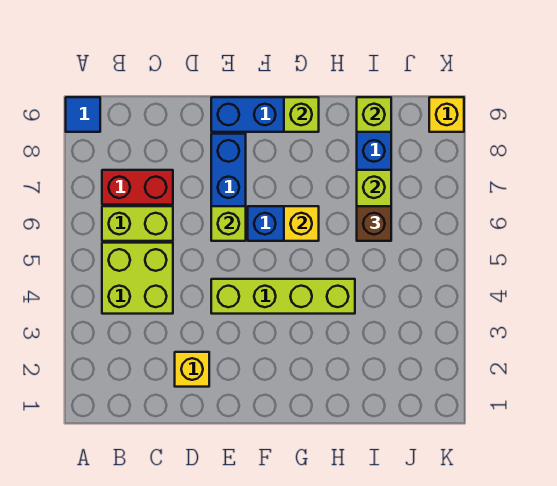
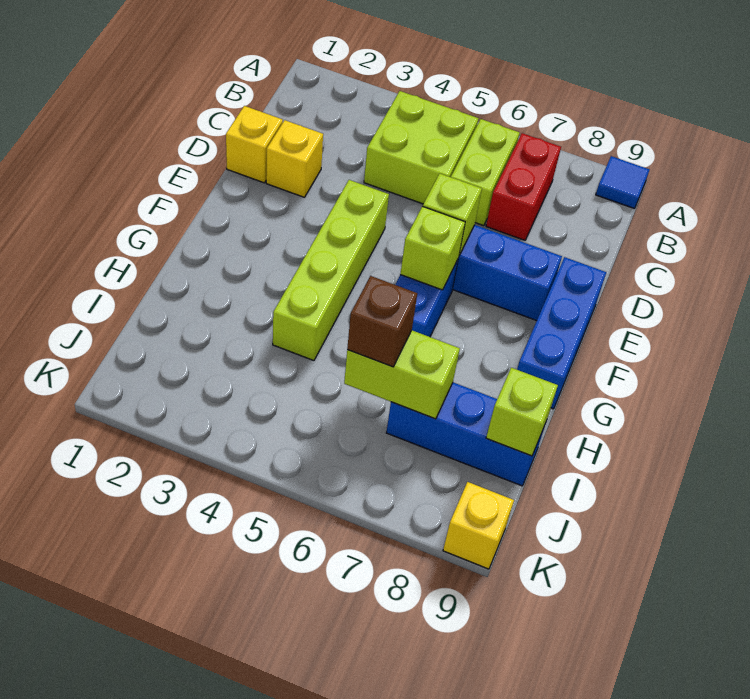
yellow 1x1 brick [284,206,319,241] -> yellow 1x1 brick moved to [226,106,283,183]
lime 1x1 brick [284,97,319,132] -> lime 1x1 brick moved to [400,206,465,290]

